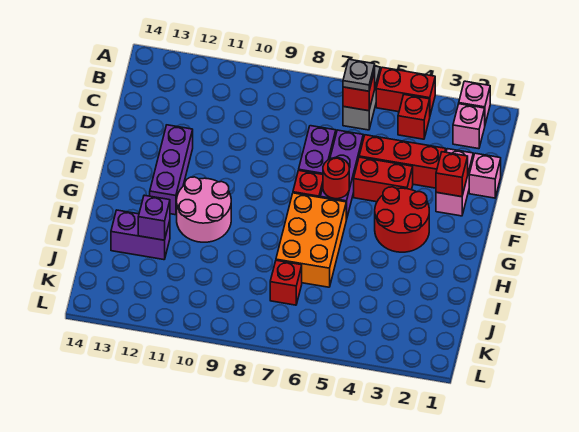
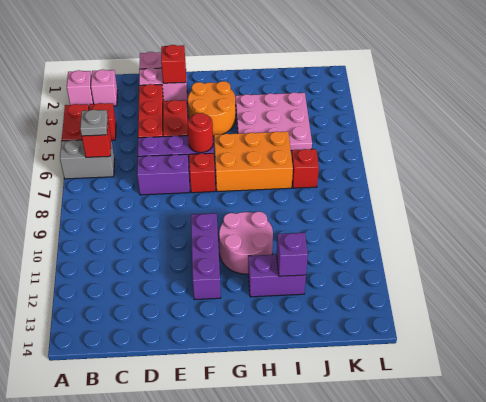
purple 1x3 brick [150,125,193,215] -> purple 1x3 brick turned to [191,213,221,300]
red 2x2 round brick [375,187,429,252] -> orange 2x2 round brick [188,81,236,136]
none -> pink 3x3 plate [235,92,312,151]
purple 1x2 brick [111,210,170,260] -> purple 1x2 brick turned to [248,254,306,297]

